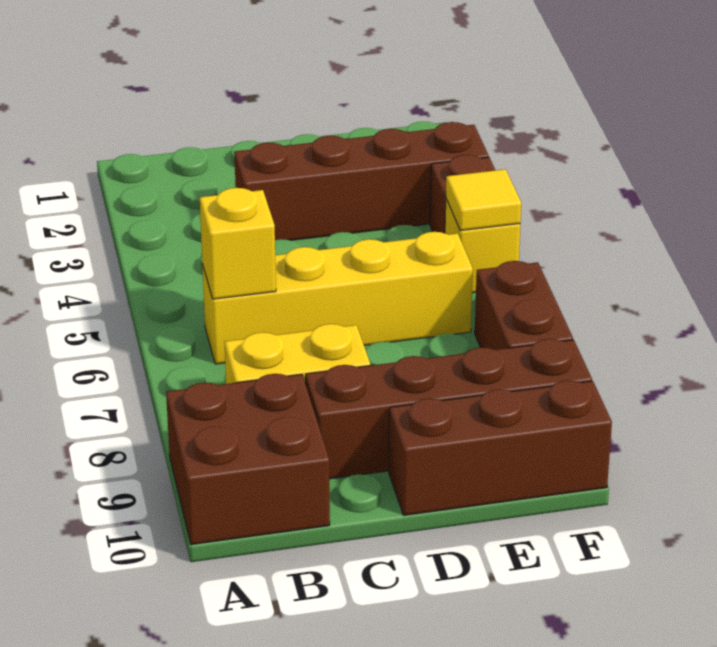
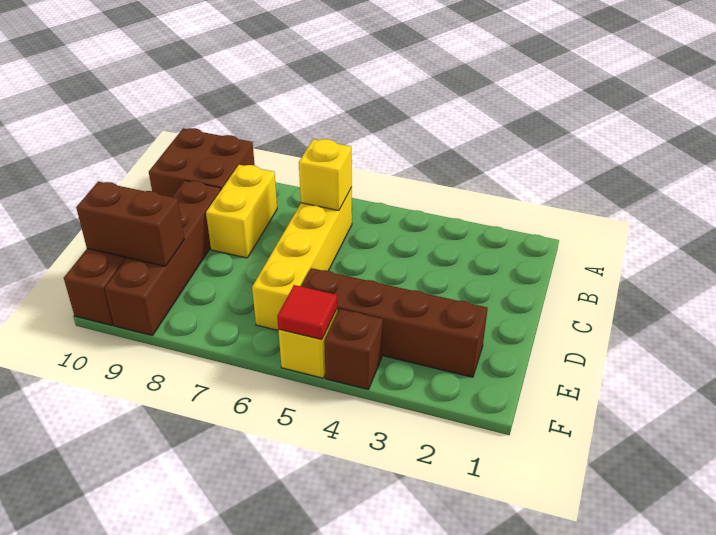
brown 1x4 brick [234,122,489,240] -> brown 1x4 brick turned to [301,268,488,377]
yellow 1x1 tile [446,169,521,231] -> red 1x1 tile [277,285,337,340]
brown 1x2 brick [475,261,573,350] -> brown 1x2 brick moved to [76,181,184,266]

